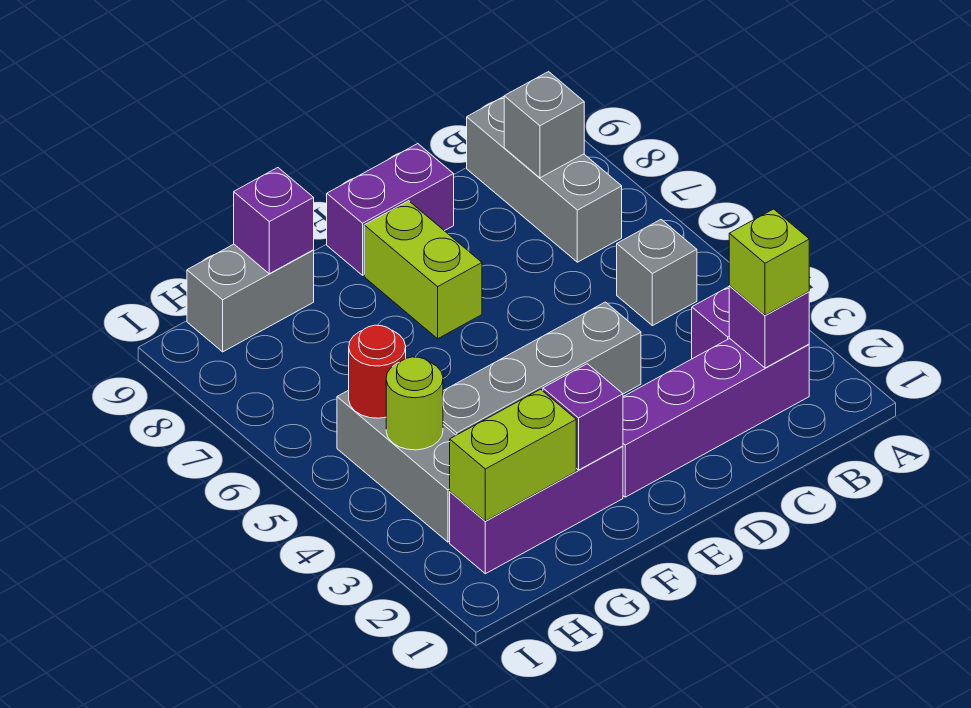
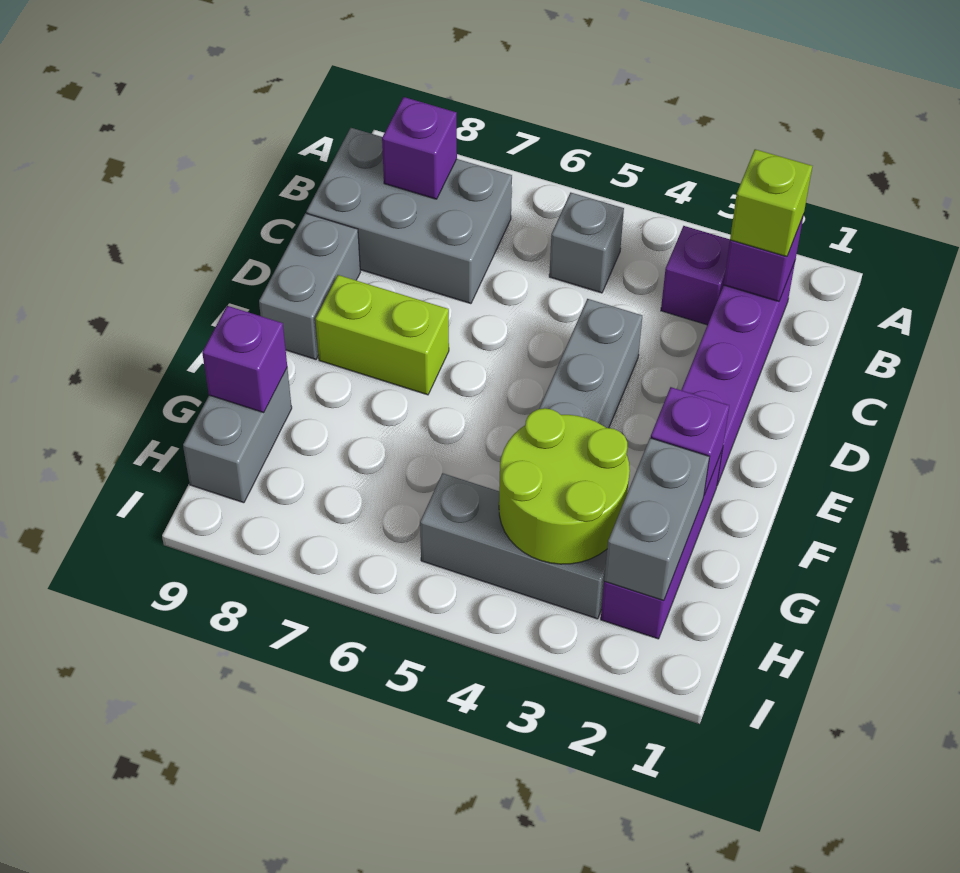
grey 1x3 brick [467,97,622,262] -> grey 2x3 brick [306,128,512,304]
grey 1x1 brick [504,72,584,178] -> purple 1x1 brick [382,97,457,199]
purple 1x2 brick [327,144,454,275] -> grey 1x2 brick [259,213,360,360]
lime 1x2 brick [450,389,576,521] -> grey 1x2 brick [604,438,709,601]
lime 1x1 round brick [386,357,443,450] -> lime 2x2 round brick [499,408,630,564]
red 1x1 round brick [349,325,406,418] -> none

